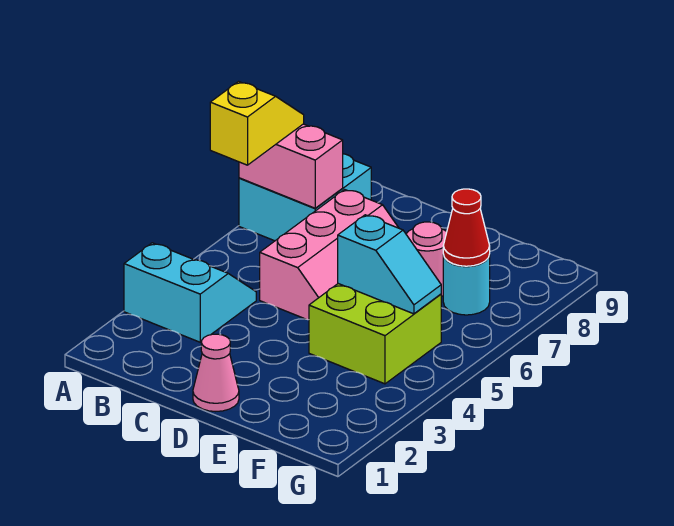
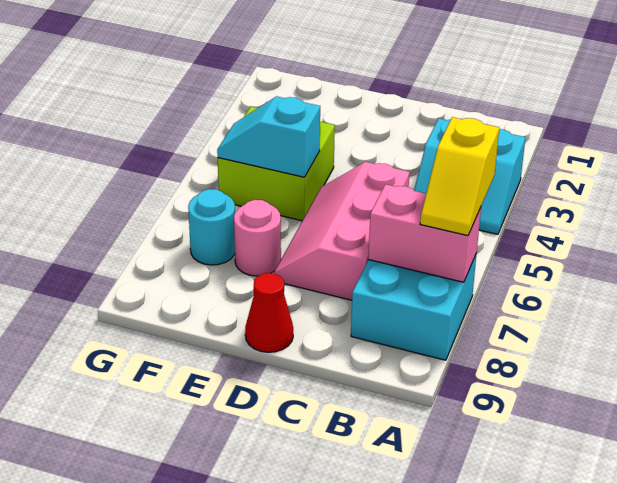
pink 1x1 cone [193,334,239,412] -> none
red 1x1 cone [443,189,490,266] -> red 1x1 cone moved to [245,273,293,352]

